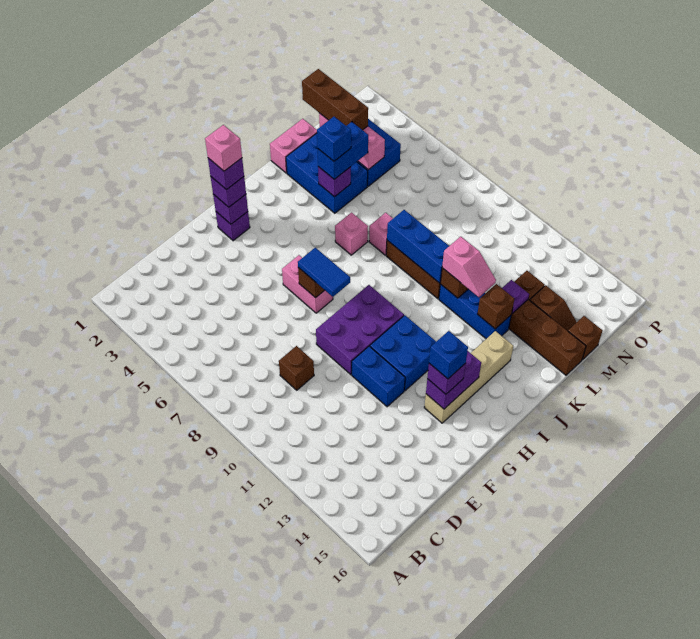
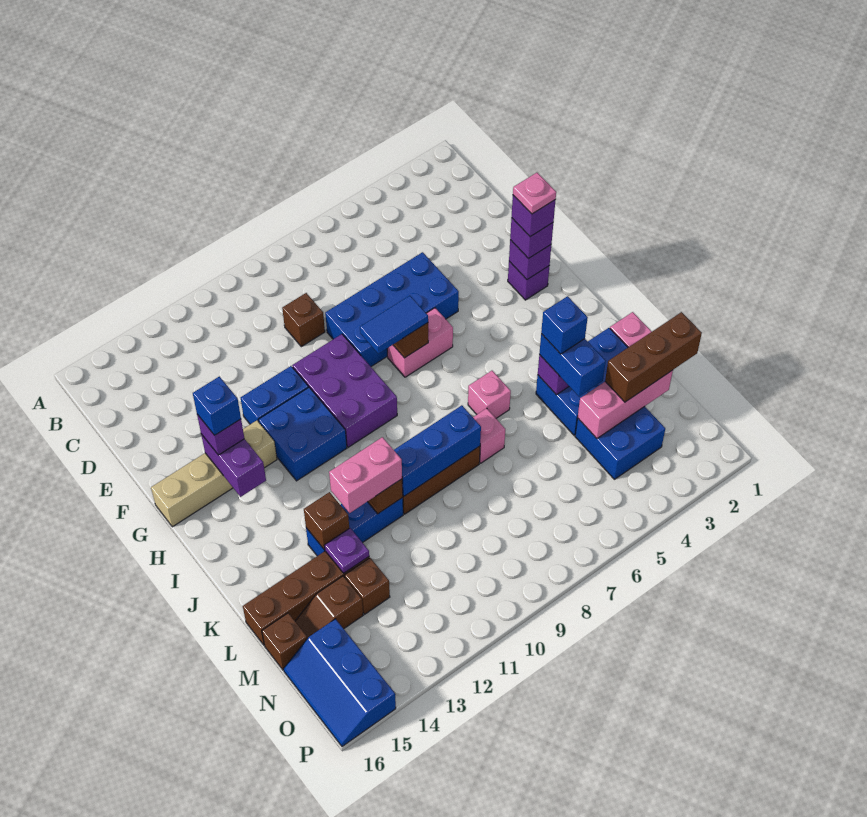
none -> blue 2x4 brick [325,252,459,366]
pink 1x1 brick [205,125,242,171] -> pink 1x1 plate [513,173,556,214]
tan 1x4 brick [424,331,513,423] -> tan 1x4 brick turned to [151,420,277,527]
pink 1x2 slope [442,237,496,297] -> pink 1x2 brick [329,437,402,513]
none -> blue 2x3 slope [284,619,396,747]

